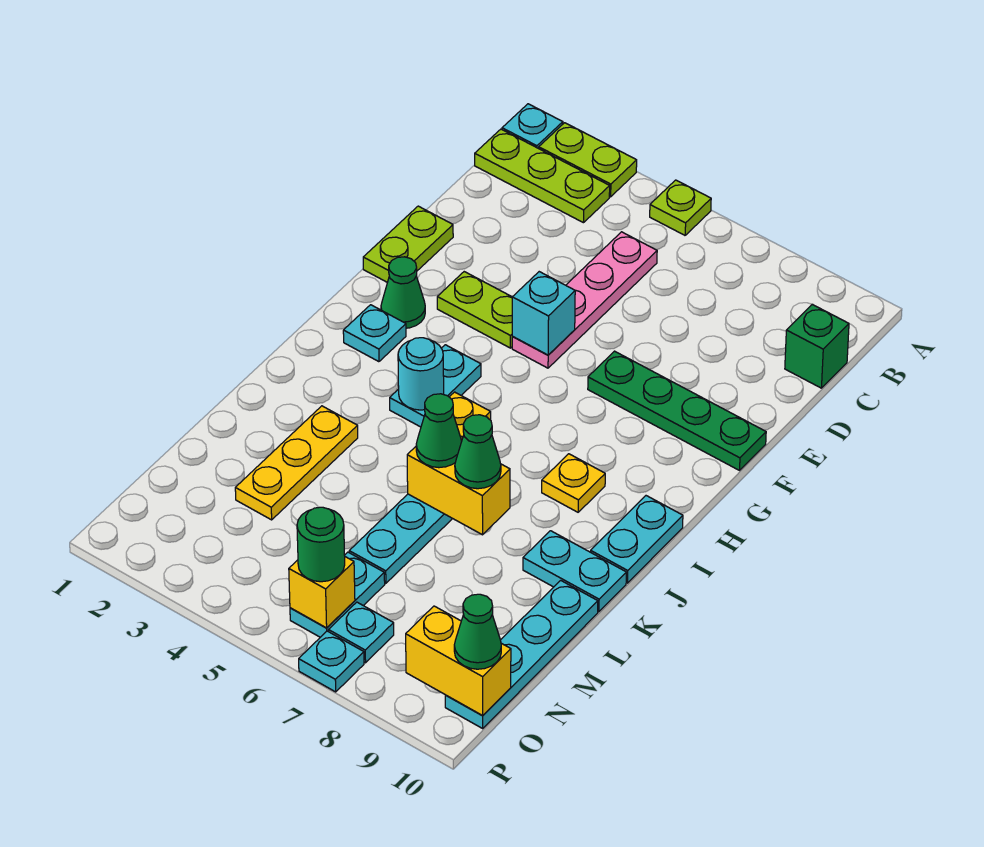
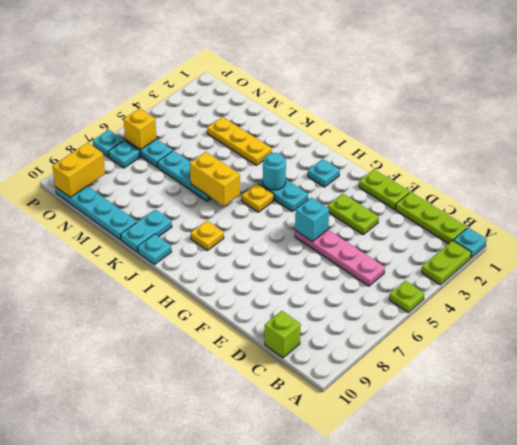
lime 1x3 plate [475,129,610,223] -> lime 1x3 plate turned to [396,192,467,244]
green 1x1 brick [785,304,849,388] -> lime 1x1 brick [265,311,301,358]
lime 1x2 plate [437,272,513,348] -> lime 1x2 plate turned to [328,194,379,235]
green 1x4 plate [588,351,766,470] -> none
green 1x1 cone [381,257,425,328] -> none
cyan 1x2 plate [591,496,683,583] -> cyan 1x1 plate [138,234,171,265]
yellow 1x2 brick [407,447,510,535] -> yellow 1x2 brick turned to [190,152,240,206]
green 1x1 cone [416,394,462,468] -> none
green 1x1 cone [455,415,501,489] -> none
green 1x1 round brick [297,507,345,582] -> none
green 1x1 cone [454,594,501,669] -> none

